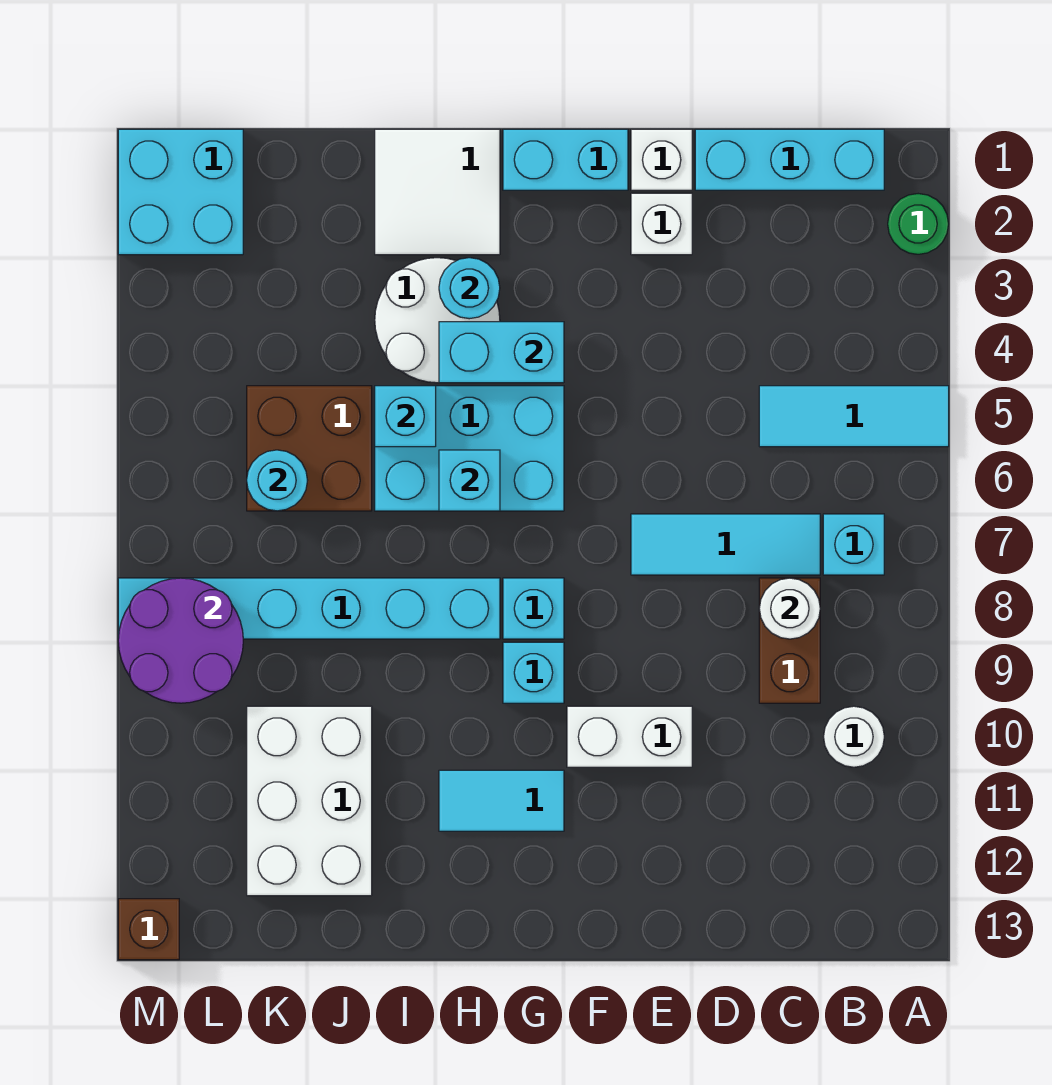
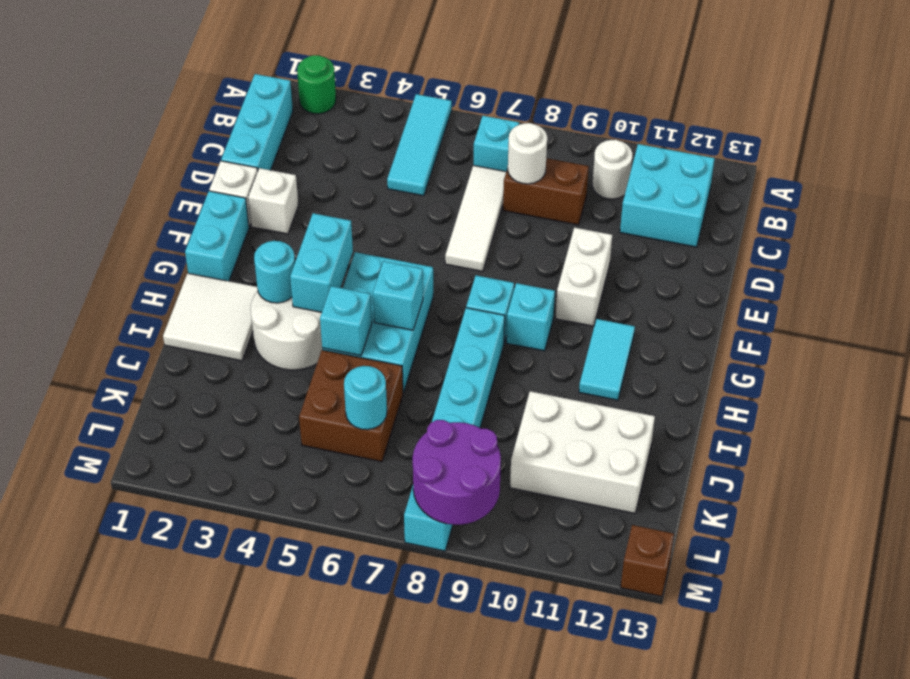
cyan 1x3 tile [631,514,820,575] -> white 1x3 tile [445,165,506,271]
cyan 2x2 brick [118,129,243,255] -> cyan 2x2 brick moved to [620,144,715,247]

